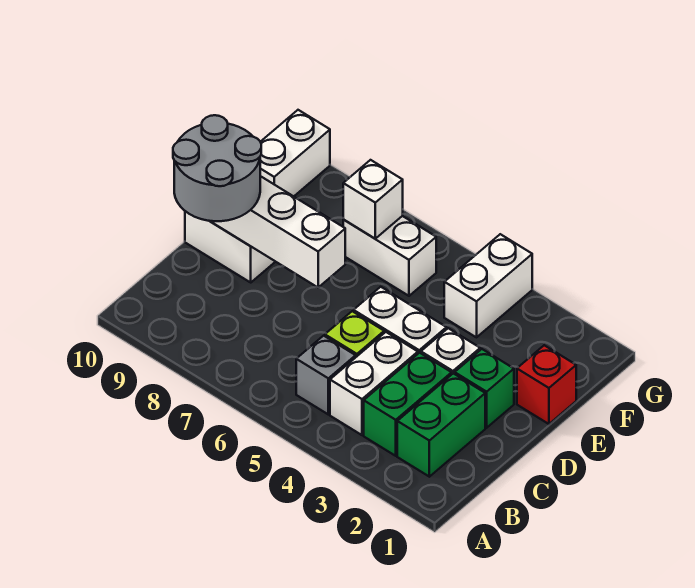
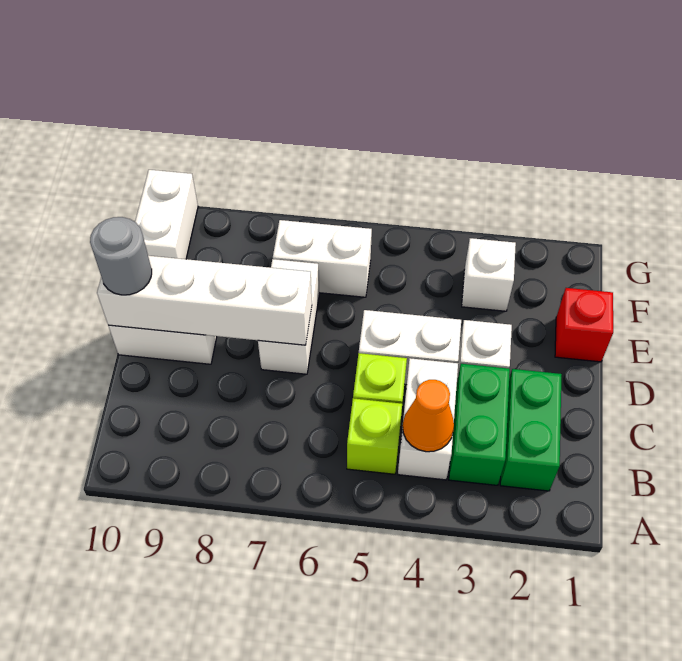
none -> orange 1x1 cone [403,380,454,452]
grey 1x1 brick [296,336,356,414] -> lime 1x1 brick [347,398,402,474]
grey 2x2 round brick [173,115,261,221] -> grey 1x1 round brick [90,217,152,295]
green 1x1 brick [455,349,514,428] -> none
white 1x2 brick [444,234,532,337] -> white 1x2 brick moved to [258,259,319,374]
white 1x1 brick [343,160,403,239] -> white 1x1 brick moved to [462,238,516,311]

